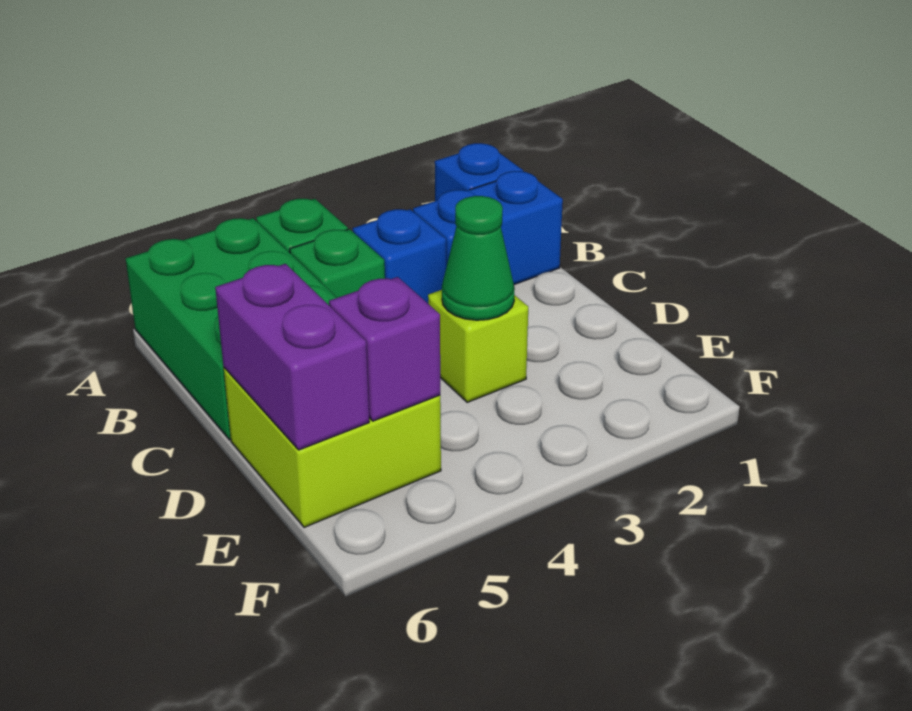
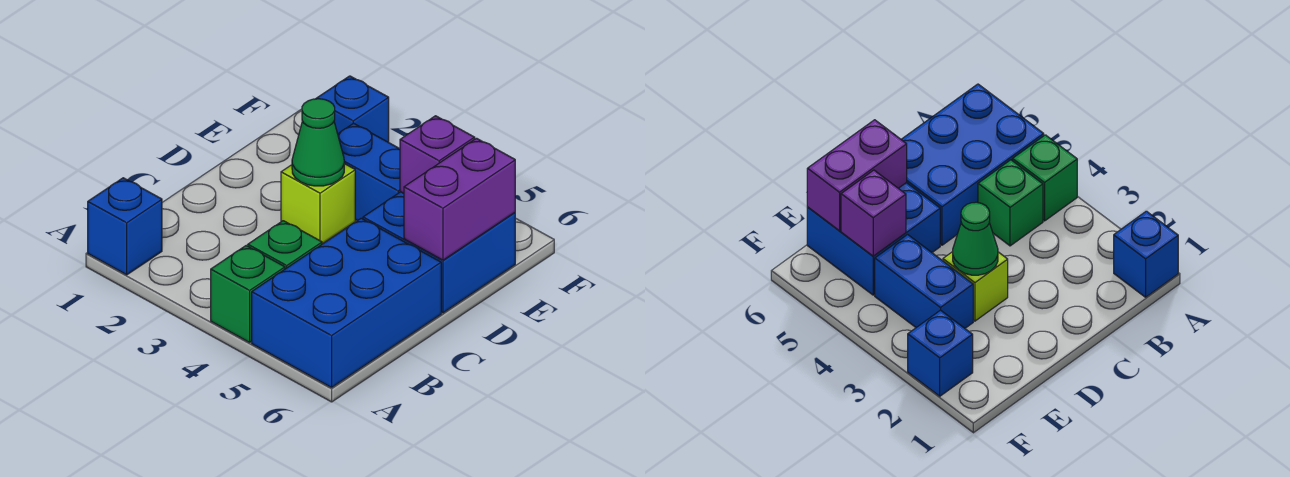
green 2x3 brick [126,218,337,440] -> blue 2x3 brick [252,218,441,388]
blue 1x2 brick [413,171,563,285] -> blue 1x2 brick moved to [338,123,400,221]
blue 1x1 brick [353,209,446,303] -> blue 1x1 brick moved to [316,76,389,142]
lime 2x2 brick [224,368,441,527] -> blue 2x2 brick [363,192,515,313]

